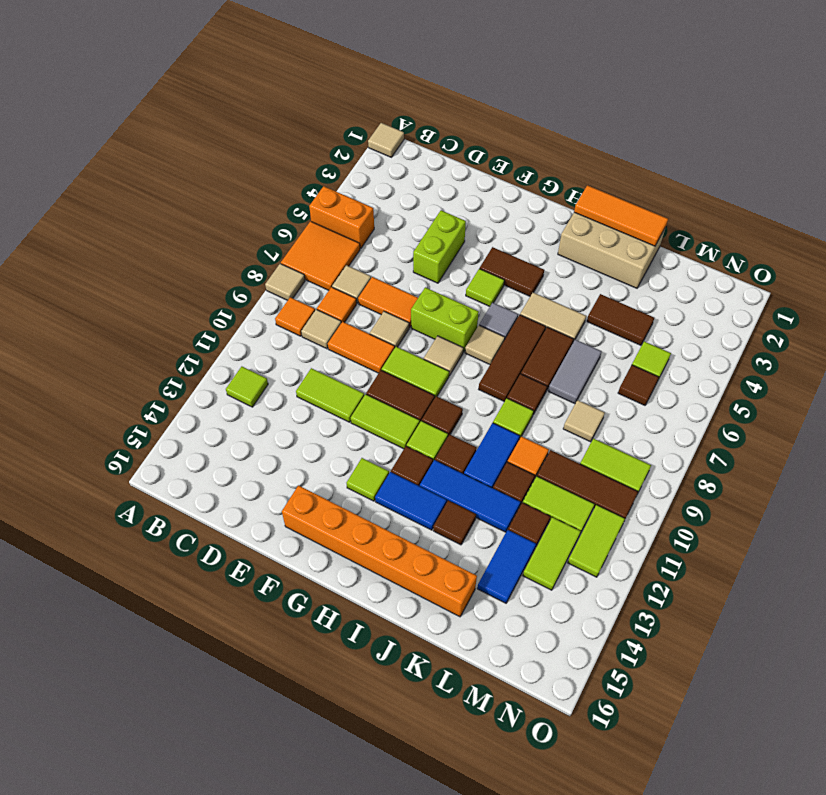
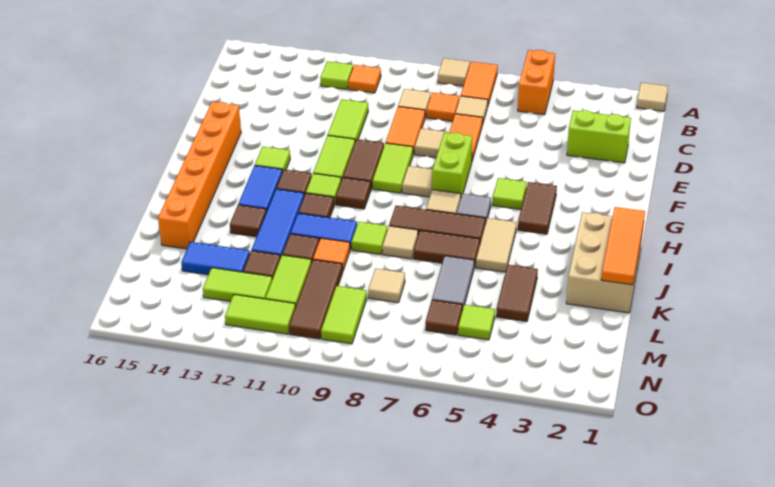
orange 2x2 tile [281,221,360,290] -> orange 1x2 tile [461,62,498,105]
orange 1x1 tile [275,297,315,336] -> orange 1x1 tile moved to [348,65,381,93]
lime 1x2 brick [413,210,466,283] -> lime 1x2 brick moved to [567,110,631,163]
brown 1x1 tile [507,374,547,414] -> tan 1x1 tile [382,226,418,259]
grey 1x2 tile [548,340,602,404] -> grey 1x2 tile turned to [432,256,474,310]

